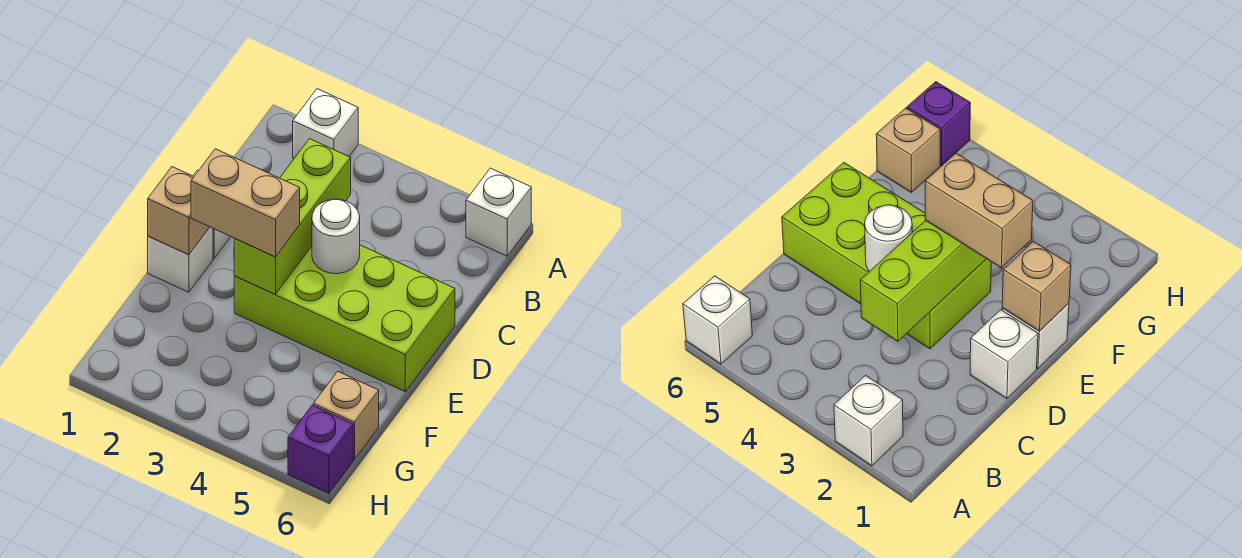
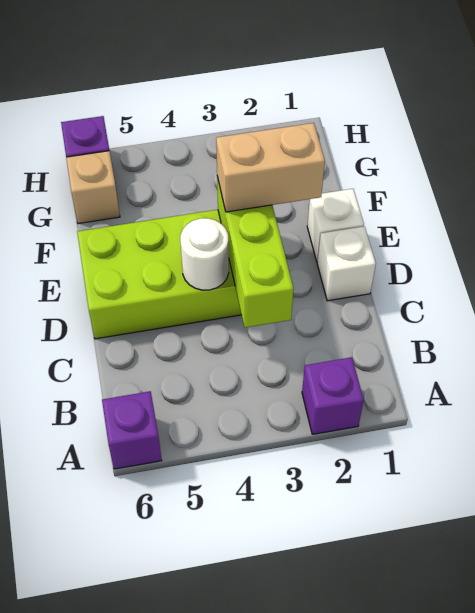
white 1x1 brick [293,89,358,158] -> purple 1x1 brick [302,357,364,434]
white 1x1 brick [466,168,531,256] -> purple 1x1 brick [102,391,162,469]
tan 1x1 brick [148,167,209,255] -> none

